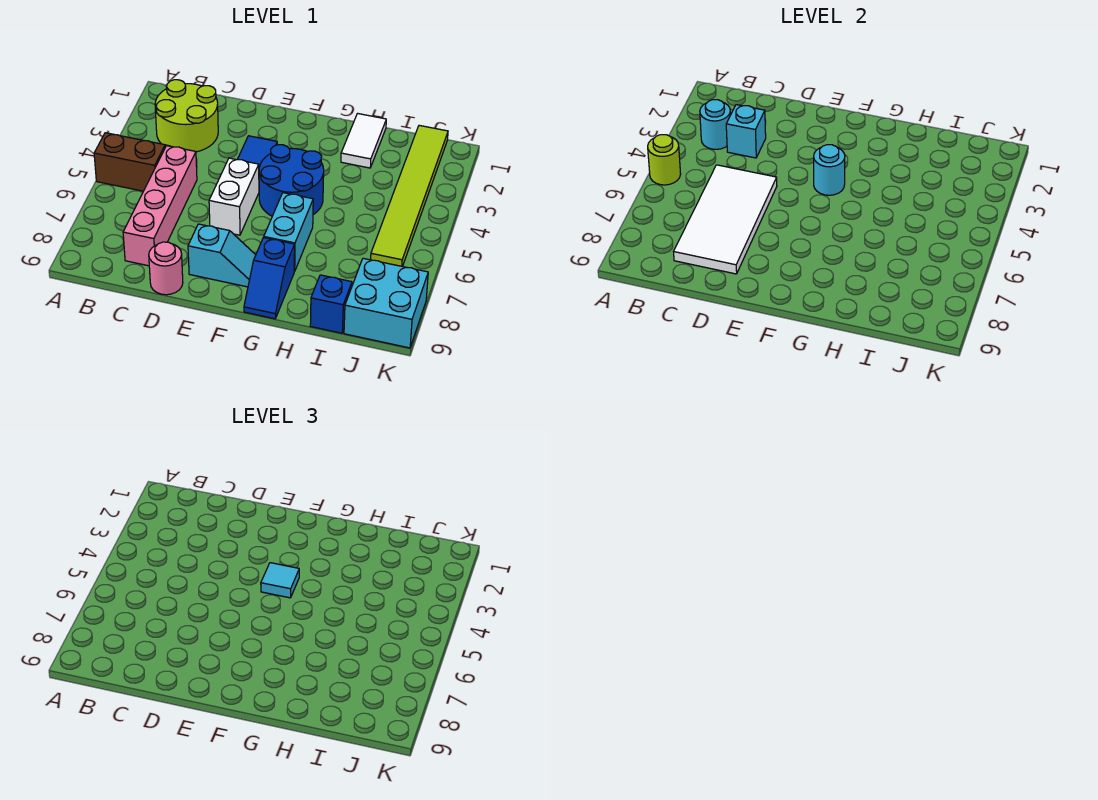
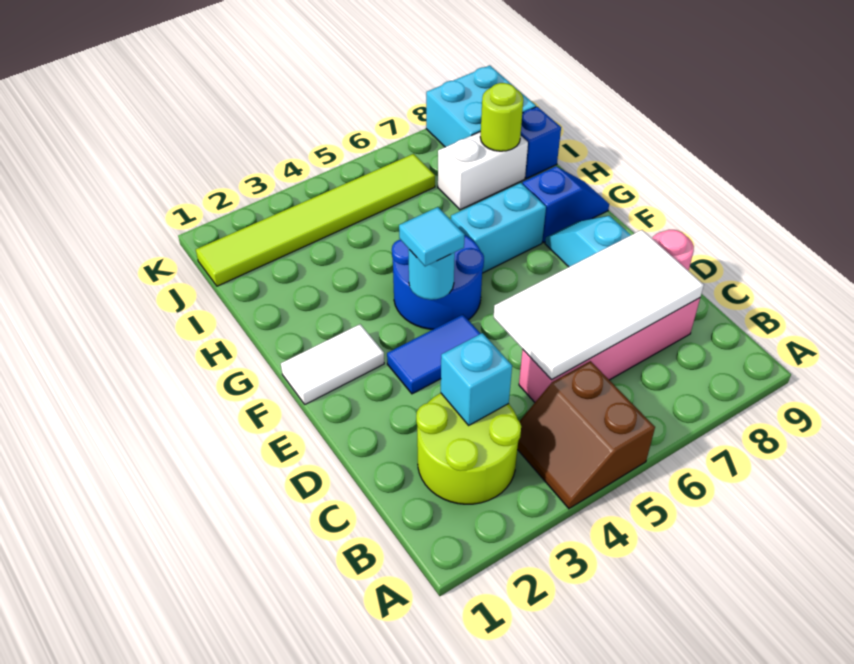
lime 1x1 round brick [648,135,681,185] -> lime 1x1 round brick moved to [480,83,523,151]
cyan 1x1 round brick [700,100,731,149] -> none
white 1x2 brick [209,158,259,235] -> white 1x2 brick moved to [438,132,528,210]
white 1x2 tile [341,113,386,168] -> white 1x2 tile moved to [281,324,384,404]

